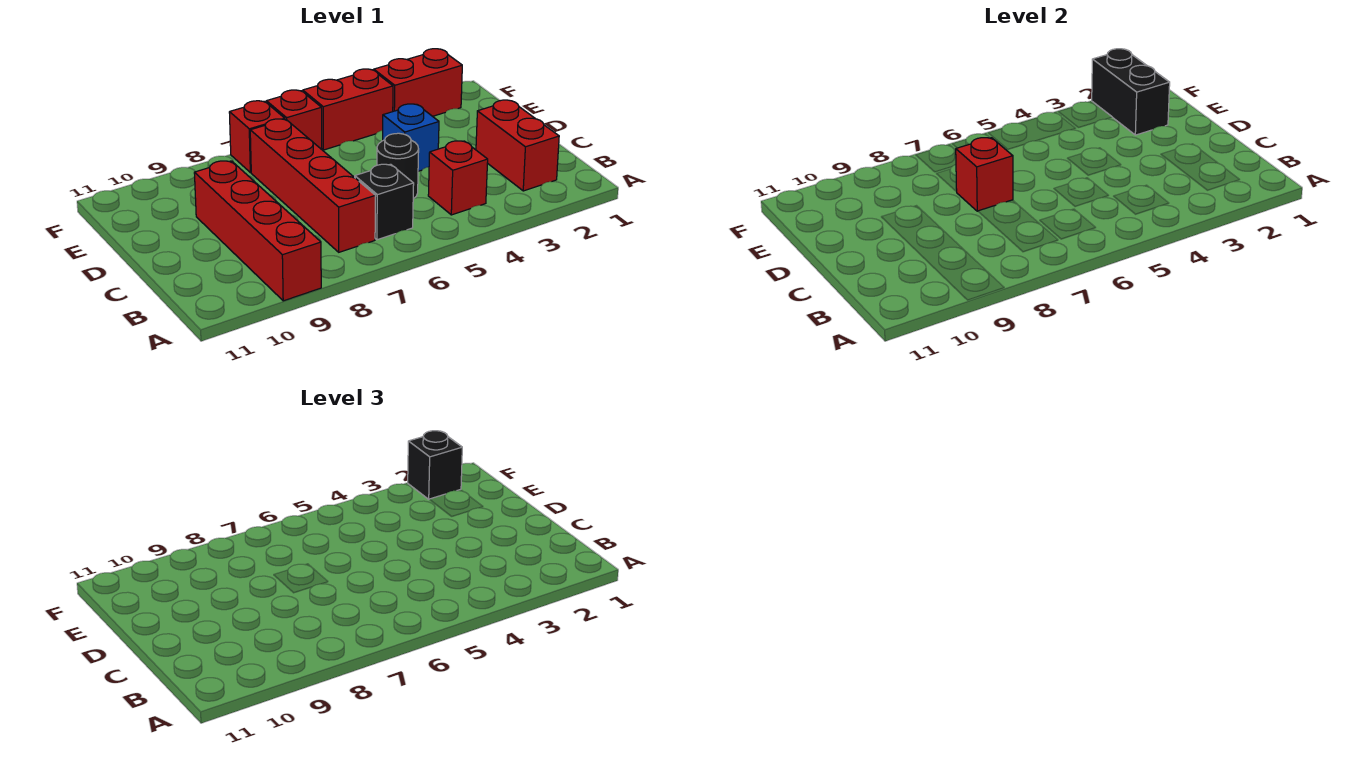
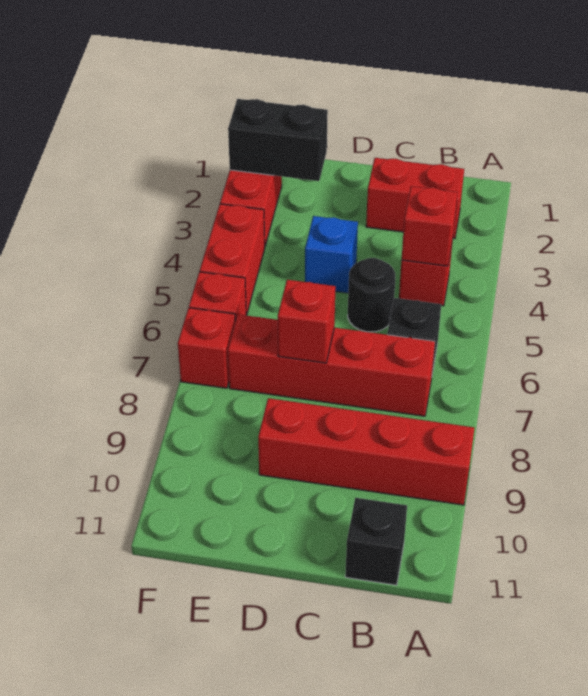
none -> red 1x1 brick [402,186,457,266]
black 1x1 brick [408,431,462,499] -> black 1x1 brick moved to [345,498,407,585]

